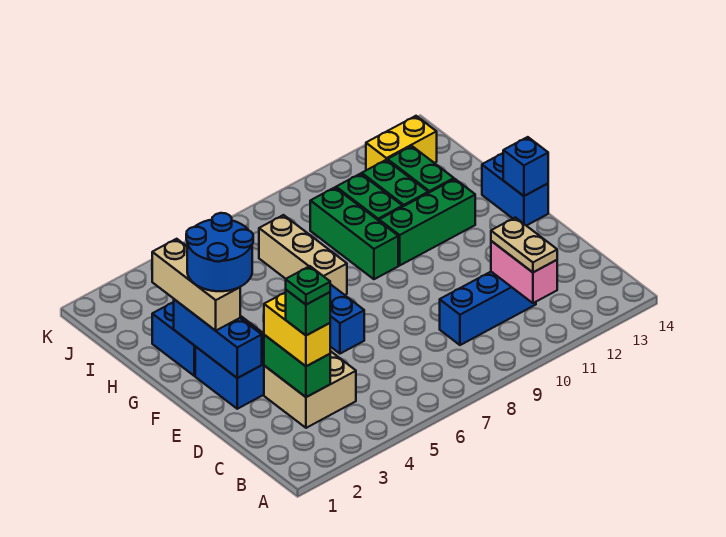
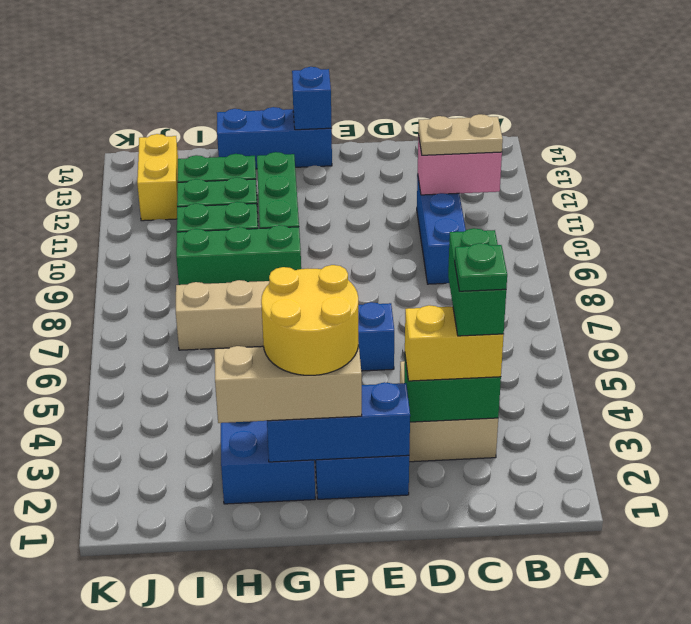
green 1x1 brick [286,290,330,335] -> green 1x2 brick [448,228,506,336]
blue 2x2 round brick [186,213,253,291] -> yellow 2x2 round brick [261,265,358,375]
blue 1x2 brick [482,153,548,226] -> blue 1x3 brick [217,107,332,169]

